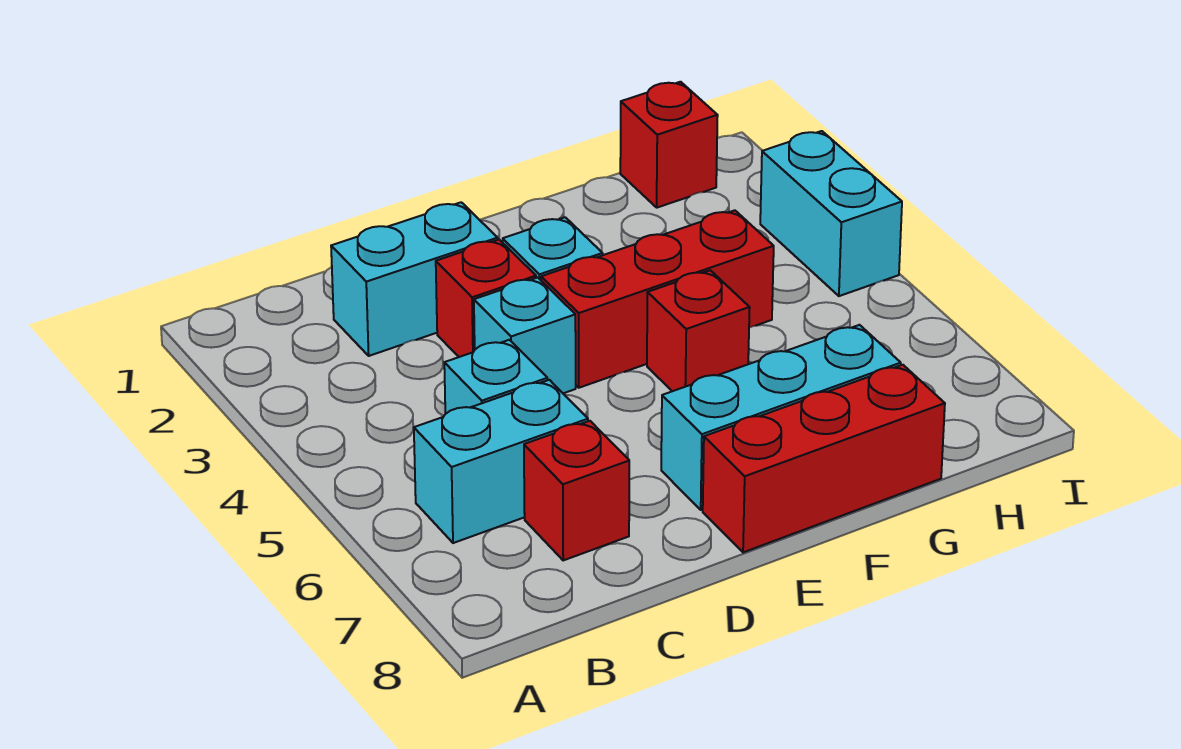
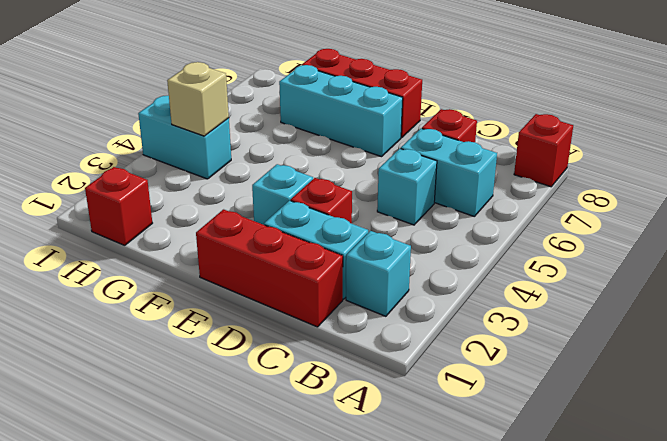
cyan 1x1 brick [474,278,576,393] -> cyan 1x1 brick moved to [346,231,411,316]
red 1x3 brick [541,210,774,388] -> red 1x3 brick moved to [196,209,343,327]
red 1x1 brick [647,270,750,391] -> red 1x1 brick moved to [514,114,573,187]
none -> tan 1x1 brick [167,62,229,136]
cyan 1x2 brick [760,131,902,296] -> cyan 1x2 brick turned to [138,96,231,179]

